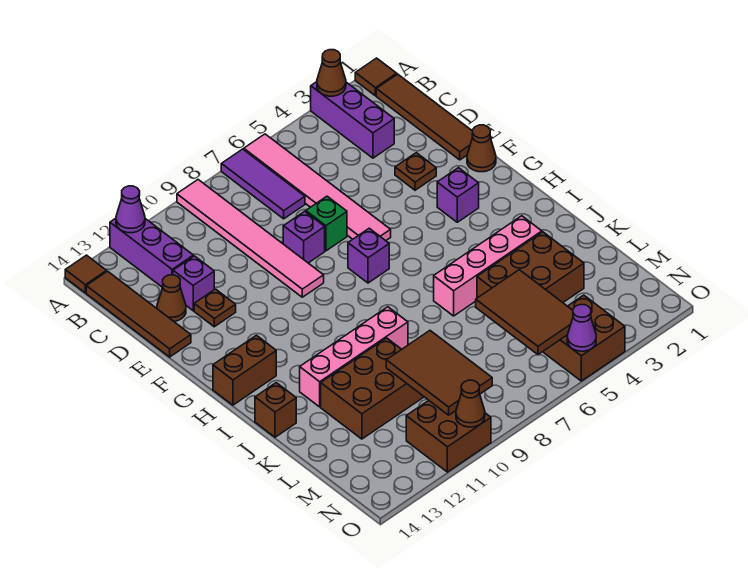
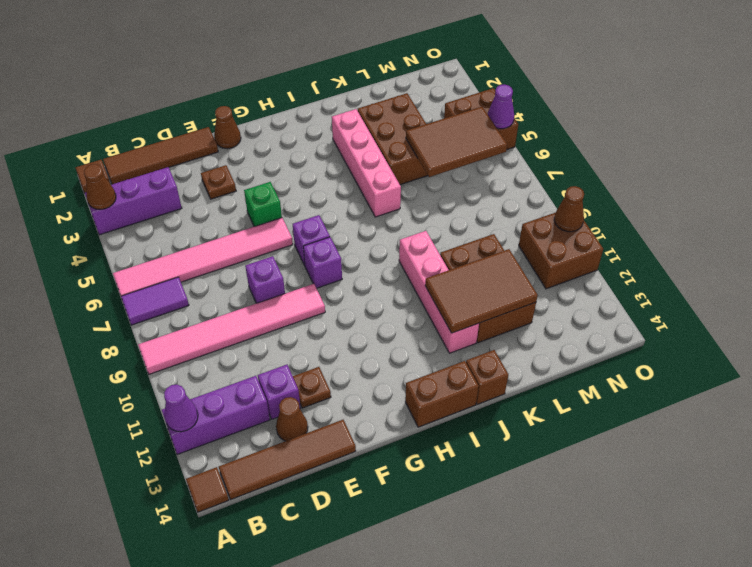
purple 1x3 tile [221,149,305,219] -> purple 1x2 tile [121,277,189,325]
green 1x1 brick [306,196,347,251] -> green 1x1 brick moved to [244,182,282,227]
purple 1x1 brick [437,168,479,222] -> purple 1x1 brick moved to [303,237,342,288]
brown 1x2 brick [213,335,276,405] -> brown 1x2 brick turned to [405,361,479,427]
brown 2x3 tile [386,331,492,415] -> brown 2x3 tile moved to [425,249,538,333]

